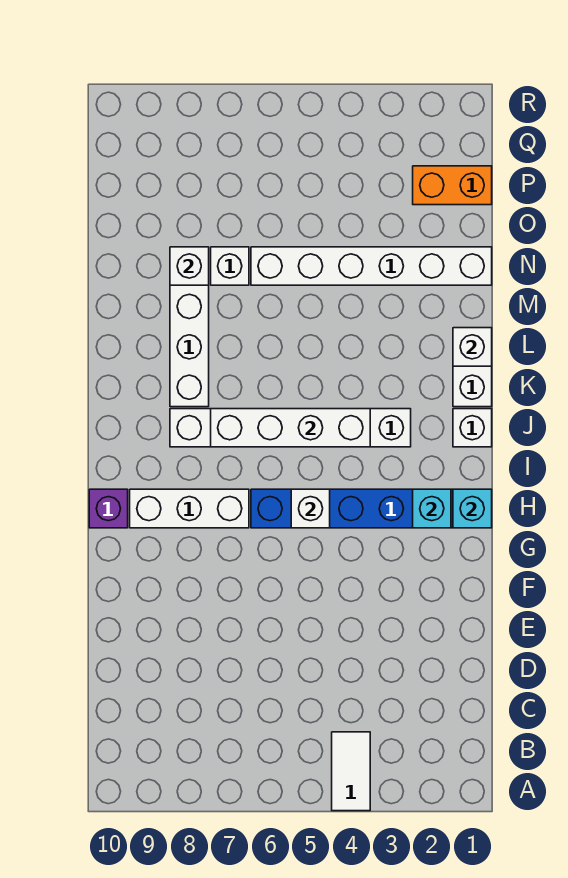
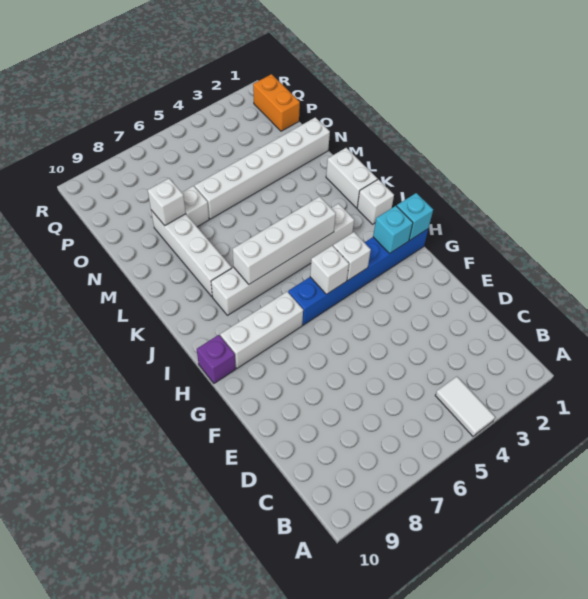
white 1x1 brick [453,328,492,366] -> white 1x1 brick moved to [333,232,371,280]
orange 1x2 brick [413,166,492,205] -> orange 1x2 brick turned to [253,74,300,131]

